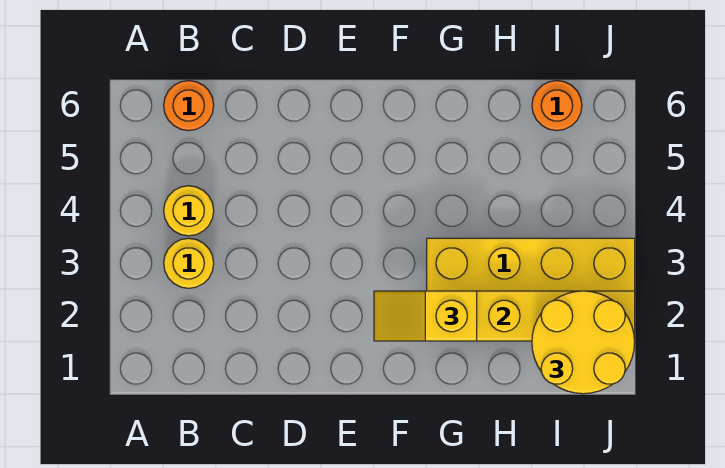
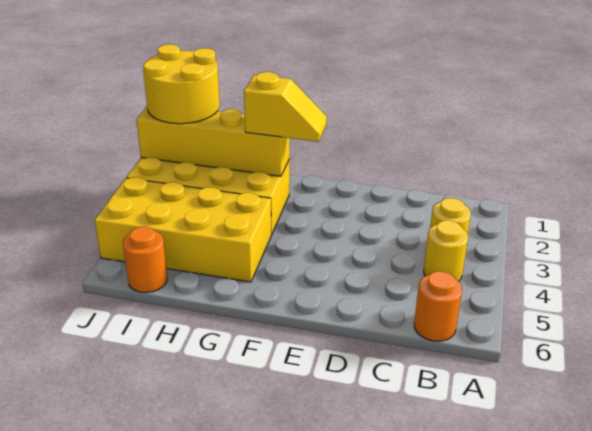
none -> yellow 2x4 brick [95,177,271,282]

